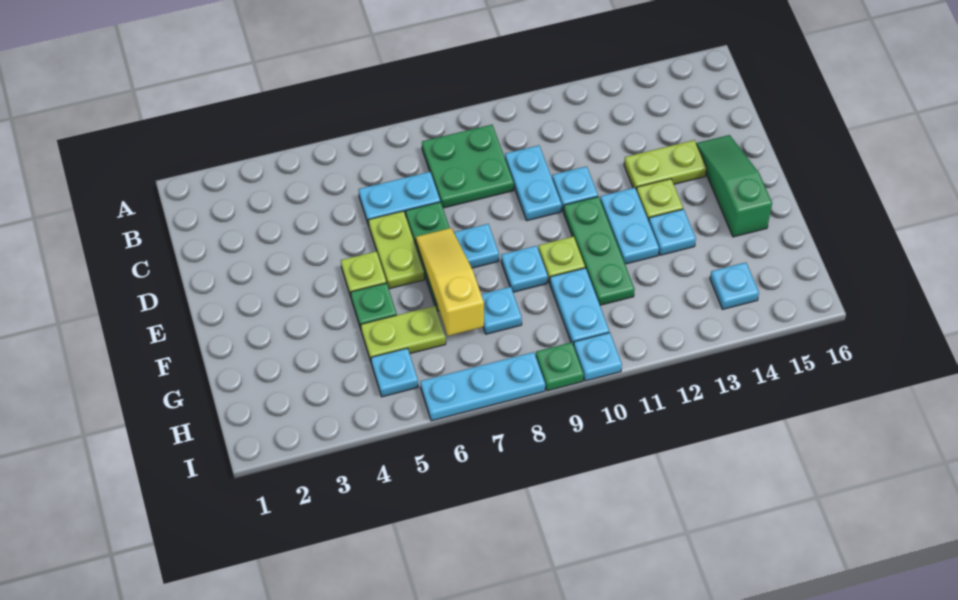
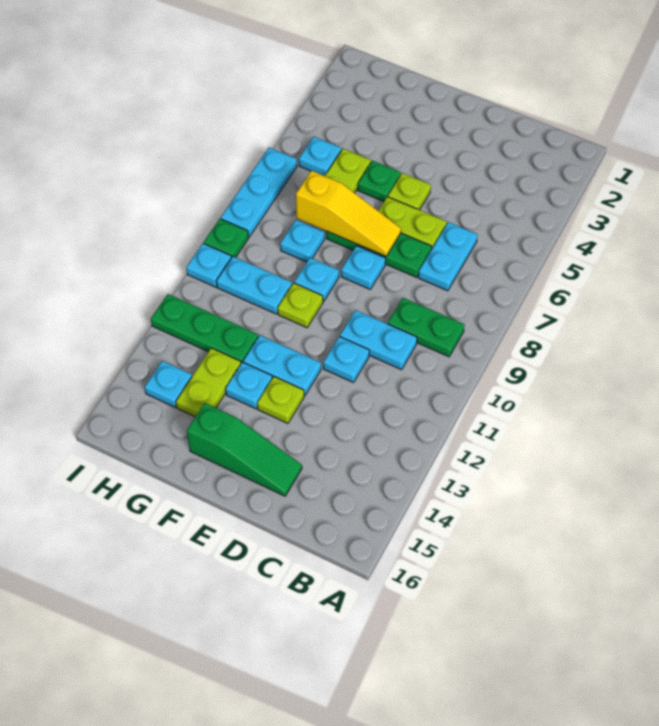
green 2x2 plate [422,125,514,208] -> green 1x2 plate [388,298,465,357]
lime 1x2 plate [624,140,707,190] -> lime 1x2 plate moved to [176,348,241,417]
green 1x3 plate [564,197,635,305] -> green 1x3 plate moved to [151,294,258,363]

